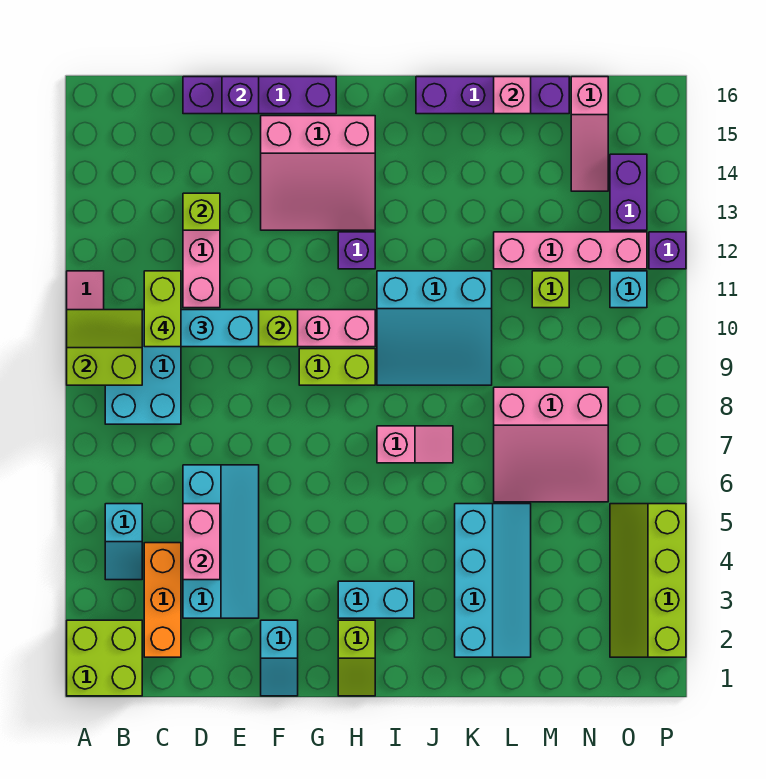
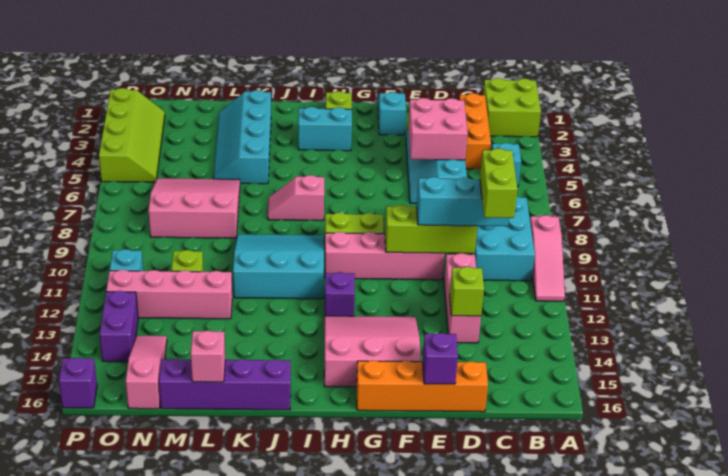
lime 2x2 slope [67,310,142,385] -> none
pink 1x2 brick [183,504,220,580] -> pink 2x2 brick [408,98,468,160]
purple 1x4 brick [183,77,336,114] -> orange 1x4 brick [357,360,488,412]
purple 1x1 brick [649,232,686,269] -> purple 1x1 brick moved to [59,358,97,408]

